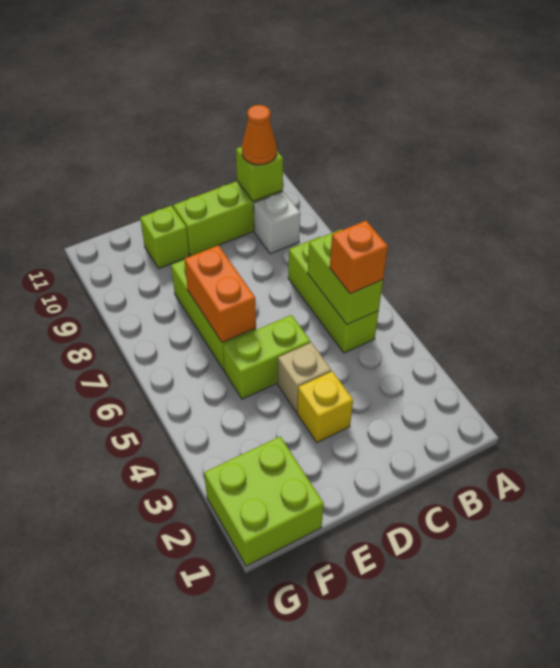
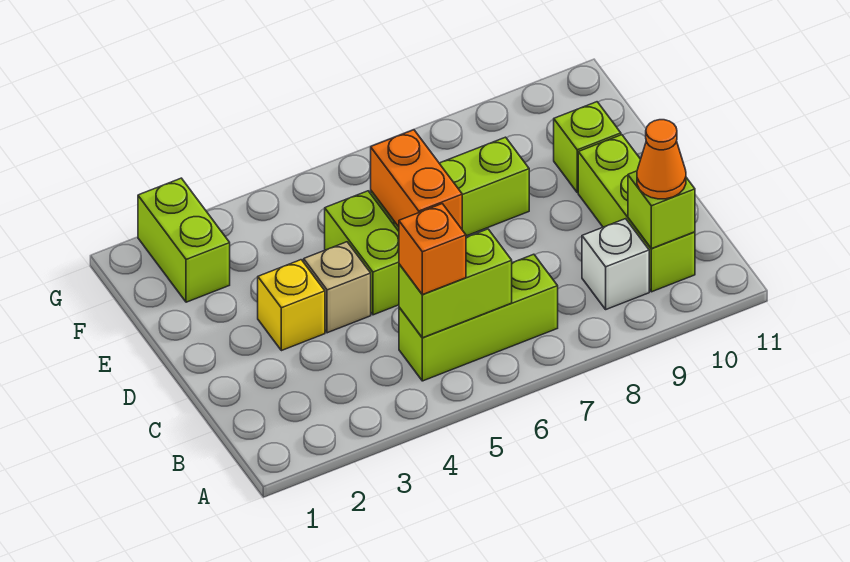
orange 1x2 brick [184,245,256,343] -> orange 1x2 brick turned to [371,130,462,229]
lime 2x2 brick [204,437,324,566] -> lime 1x2 brick [138,178,230,302]

